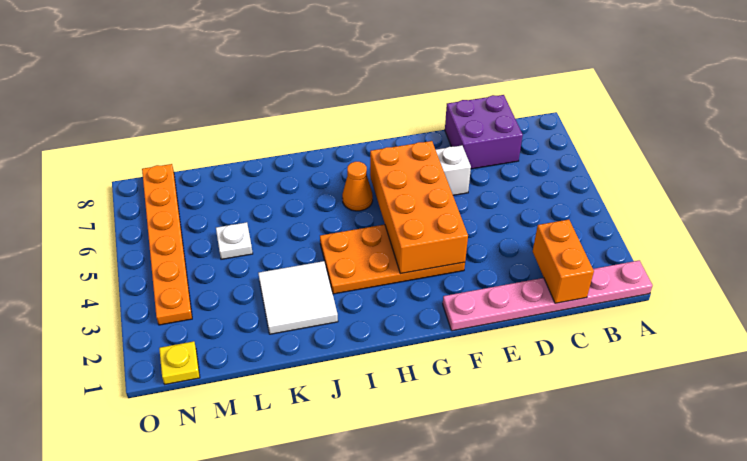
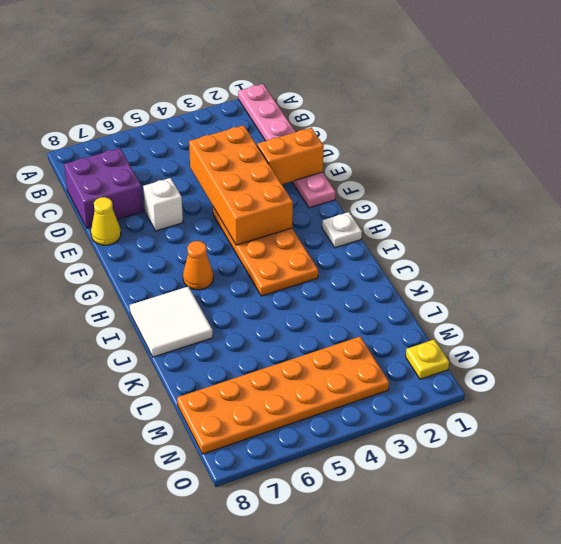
orange 1x2 brick [533,219,594,303] -> orange 1x2 brick moved to [257,128,324,184]
none -> yellow 1x1 cone [91,197,121,245]
orange 2x4 brick [370,141,468,274] -> orange 2x4 brick turned to [189,125,293,245]
white 2x2 tile [258,261,338,334] -> white 2x2 tile moved to [130,287,213,357]
white 1x1 plate [216,222,253,259] -> white 1x1 plate moved to [322,212,362,248]
orange 1x6 plate [142,164,192,325] -> orange 2x6 plate [177,337,389,454]

